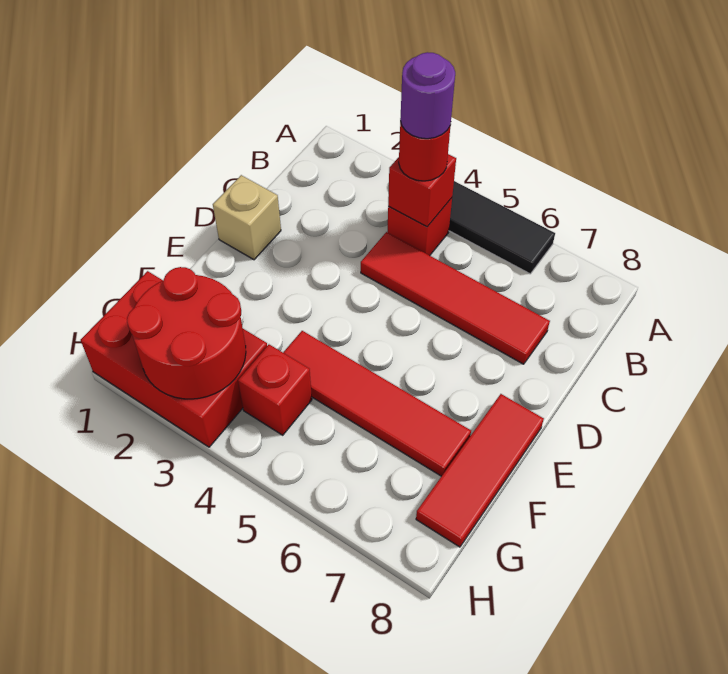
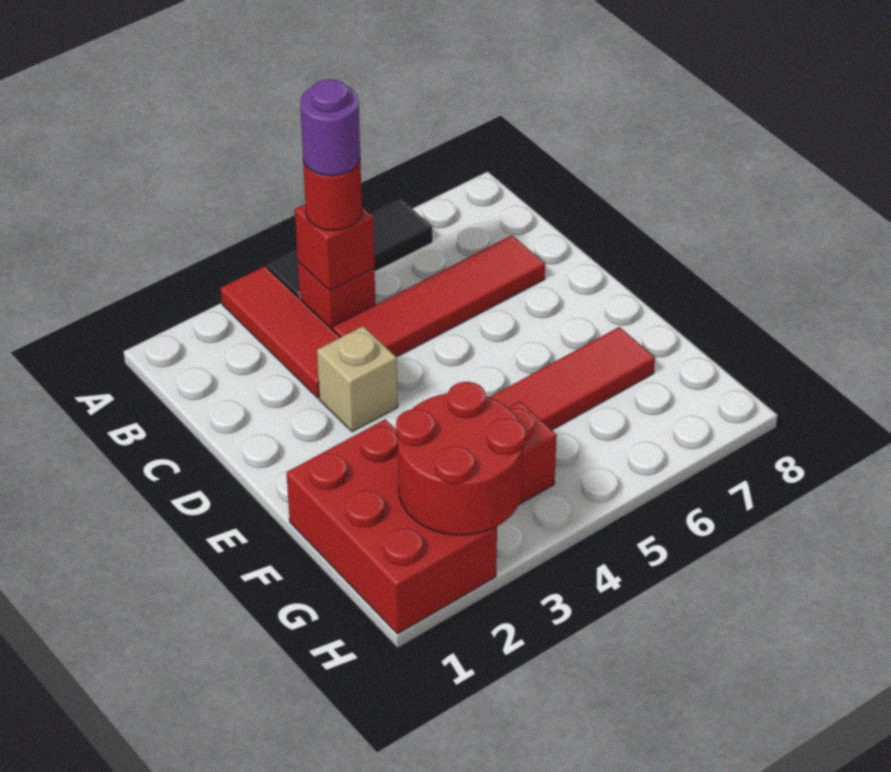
tan 1x1 brick [213,175,281,260] -> tan 1x1 brick moved to [317,326,398,432]
red 1x3 tile [416,394,544,547] -> red 1x3 tile moved to [220,266,340,398]
red 2x3 brick [81,271,267,447] -> red 2x3 brick turned to [287,419,497,634]

